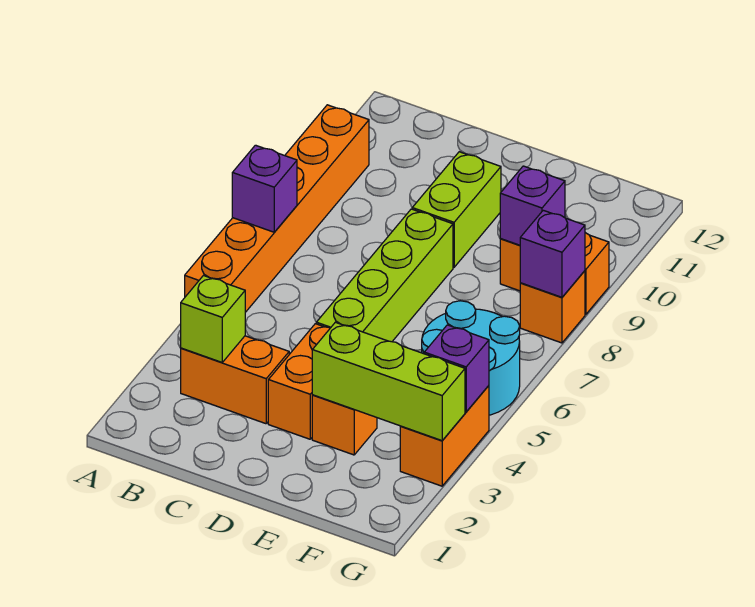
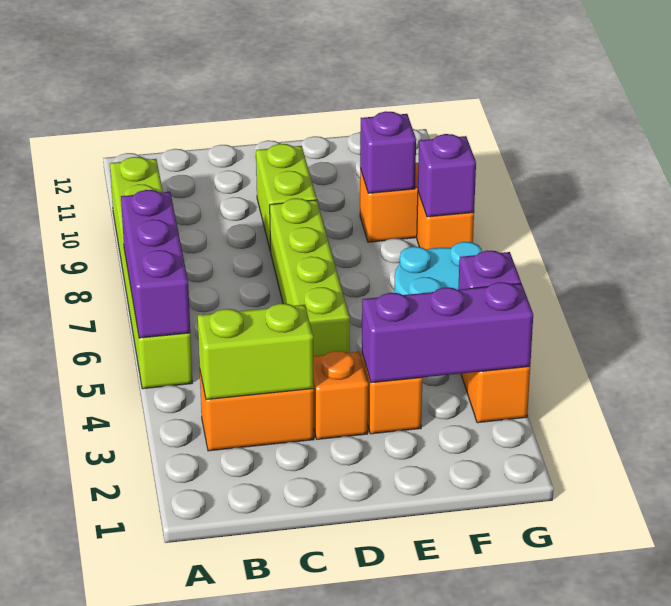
orange 1x6 brick [185,105,369,312] -> lime 1x6 brick [110,157,192,389]
purple 1x1 brick [232,145,297,232] -> purple 1x3 brick [121,190,190,338]
lime 1x1 brick [181,276,245,362] -> lime 1x2 brick [198,303,314,399]
orange 1x2 brick [268,324,330,439] -> orange 1x1 brick [313,351,368,439]
lime 1x3 brick [312,322,465,441] -> purple 1x3 brick [362,282,533,383]

